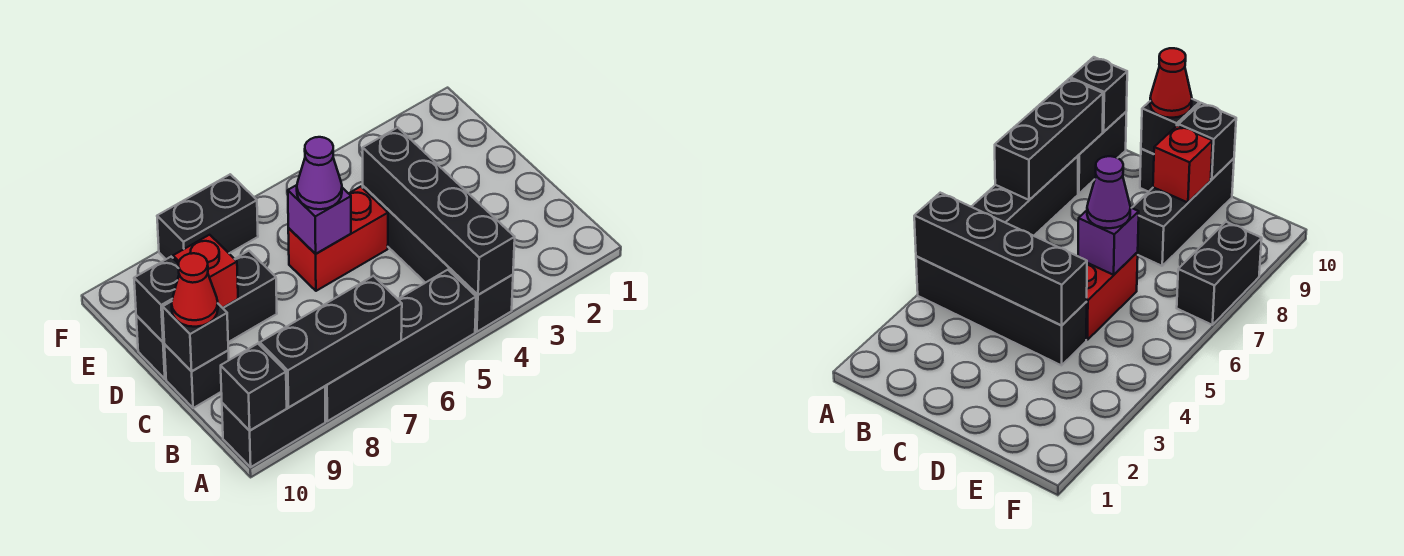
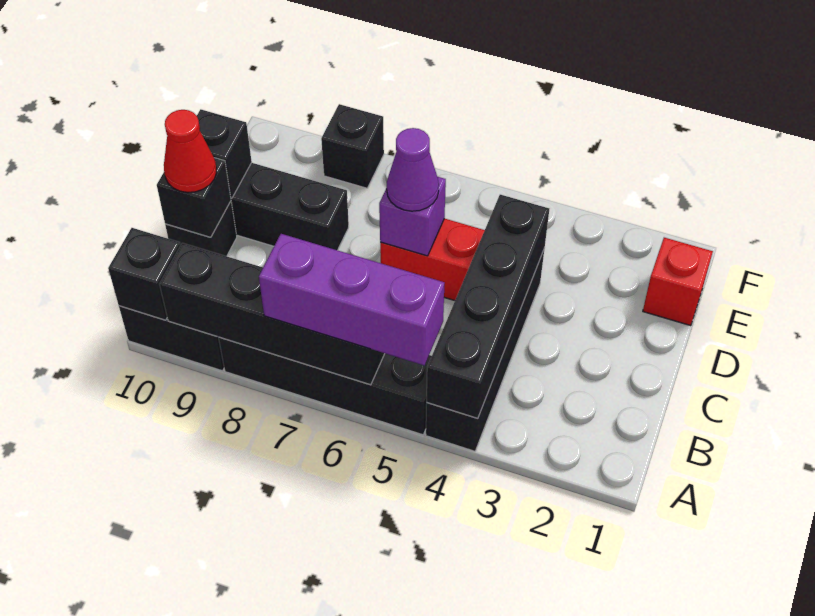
none -> purple 1x3 brick [259,234,445,366]
black 1x3 brick [260,276,402,407] -> black 1x4 brick [160,243,385,385]
red 1x1 brick [173,235,238,308] -> red 1x1 brick moved to [643,238,713,326]
black 1x2 brick [157,174,258,259] -> black 1x1 brick [321,104,384,188]

